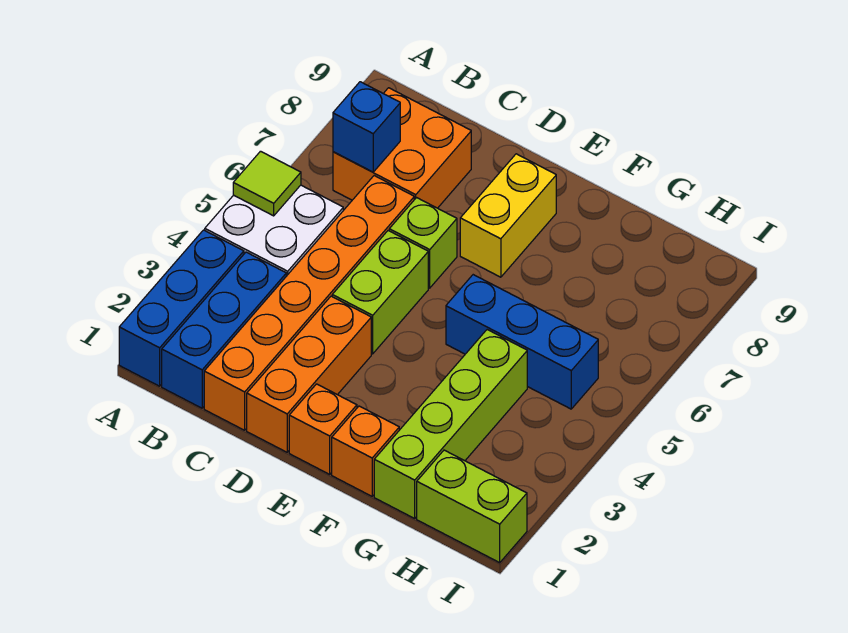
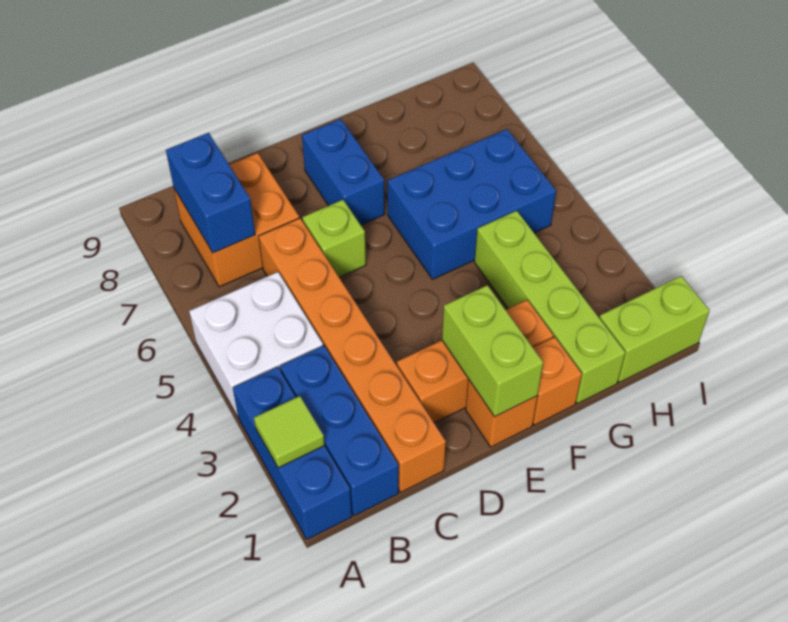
lime 1x1 tile [233,151,301,216] -> lime 1x1 tile moved to [254,396,325,468]
blue 1x1 brick [333,82,400,172] -> blue 1x2 brick [166,133,255,253]
orange 1x3 brick [247,296,371,452] -> orange 1x3 brick turned to [397,300,553,423]
lime 1x2 brick [332,231,428,354] -> lime 1x2 brick moved to [442,285,543,417]
yellow 1x2 brick [460,154,556,277] -> blue 1x2 brick [302,119,385,225]
blue 1x3 brick [446,275,598,409] -> blue 2x3 brick [387,129,556,279]

